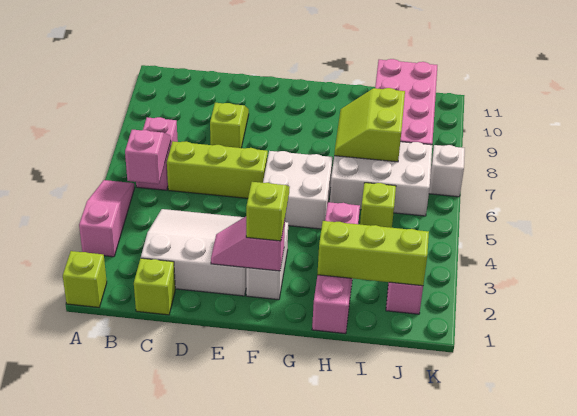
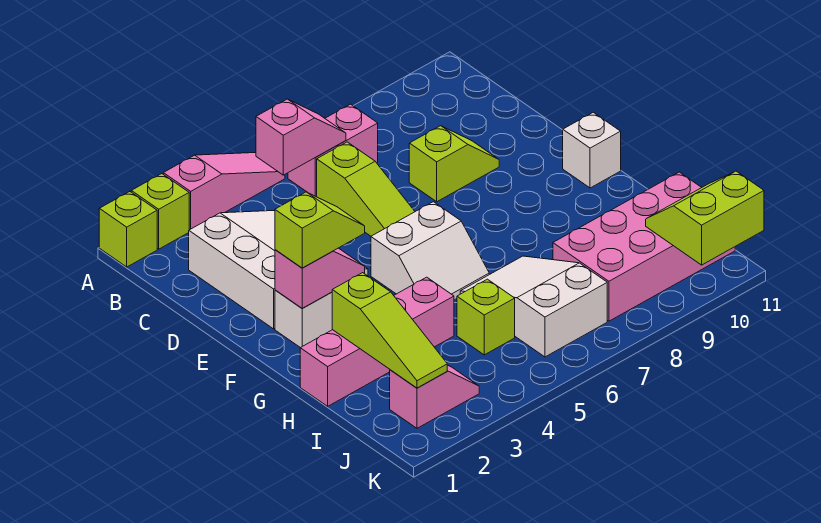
lime 1x1 brick [134,258,175,315] -> lime 1x1 brick moved to [131,174,189,249]
lime 1x3 brick [167,141,268,198] -> lime 1x3 slope [317,142,415,236]
pink 1x2 slope [211,217,285,271] -> pink 1x2 slope turned to [275,248,365,308]
white 2x2 brick [263,151,333,229] -> white 2x2 slope [371,202,489,300]
lime 1x3 brick [317,221,429,286] -> lime 1x3 slope [332,273,447,388]
white 2x3 brick [330,142,432,216] -> white 2x3 slope [460,256,607,357]
lime 2x2 slope [334,88,405,162] -> lime 2x2 slope moved to [646,171,764,265]
white 1x1 brick [429,145,465,197] -> white 1x1 brick moved to [563,112,621,188]

